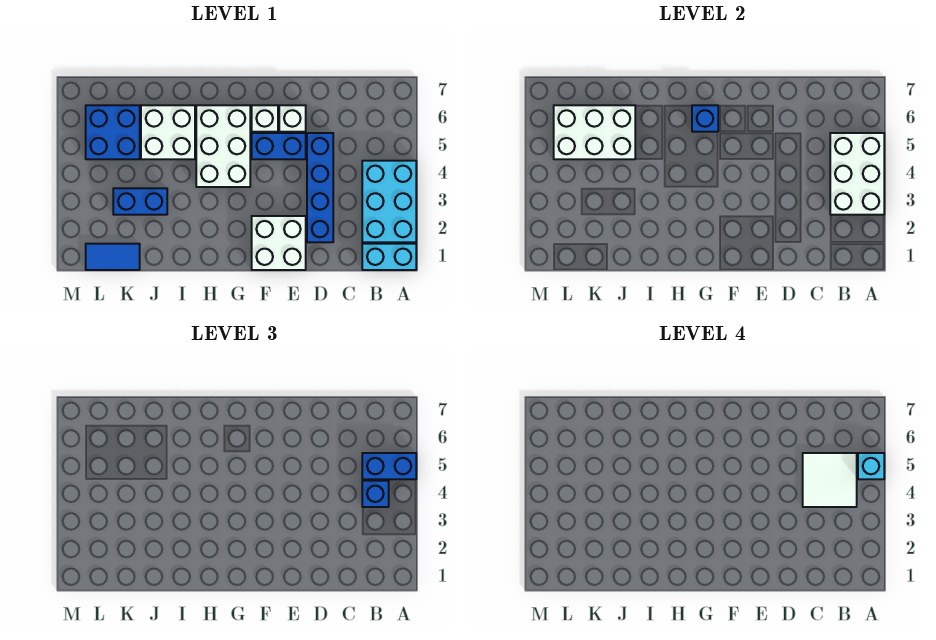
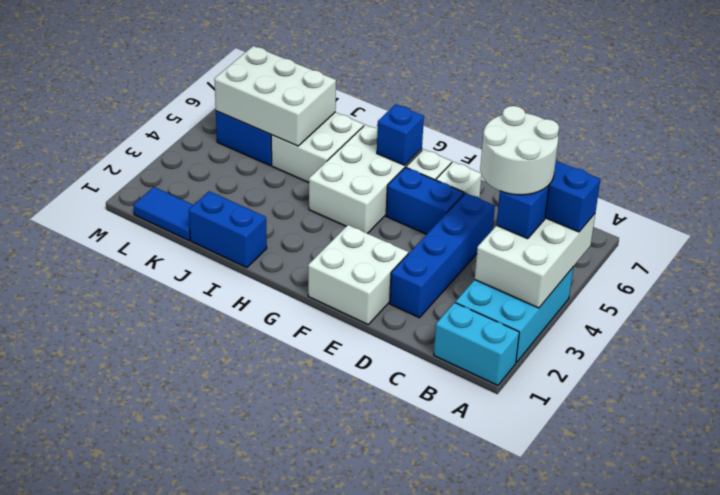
cyan 1x1 brick [858,453,884,479] -> none
white 2x2 tile [803,453,857,507] -> white 2x2 round brick [480,106,559,195]
blue 1x2 brick [113,188,167,215] -> blue 1x2 brick moved to [189,191,267,268]

